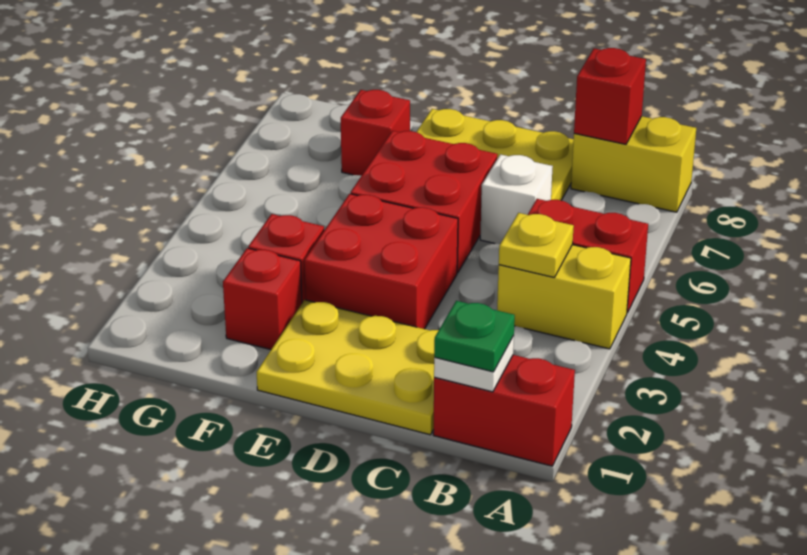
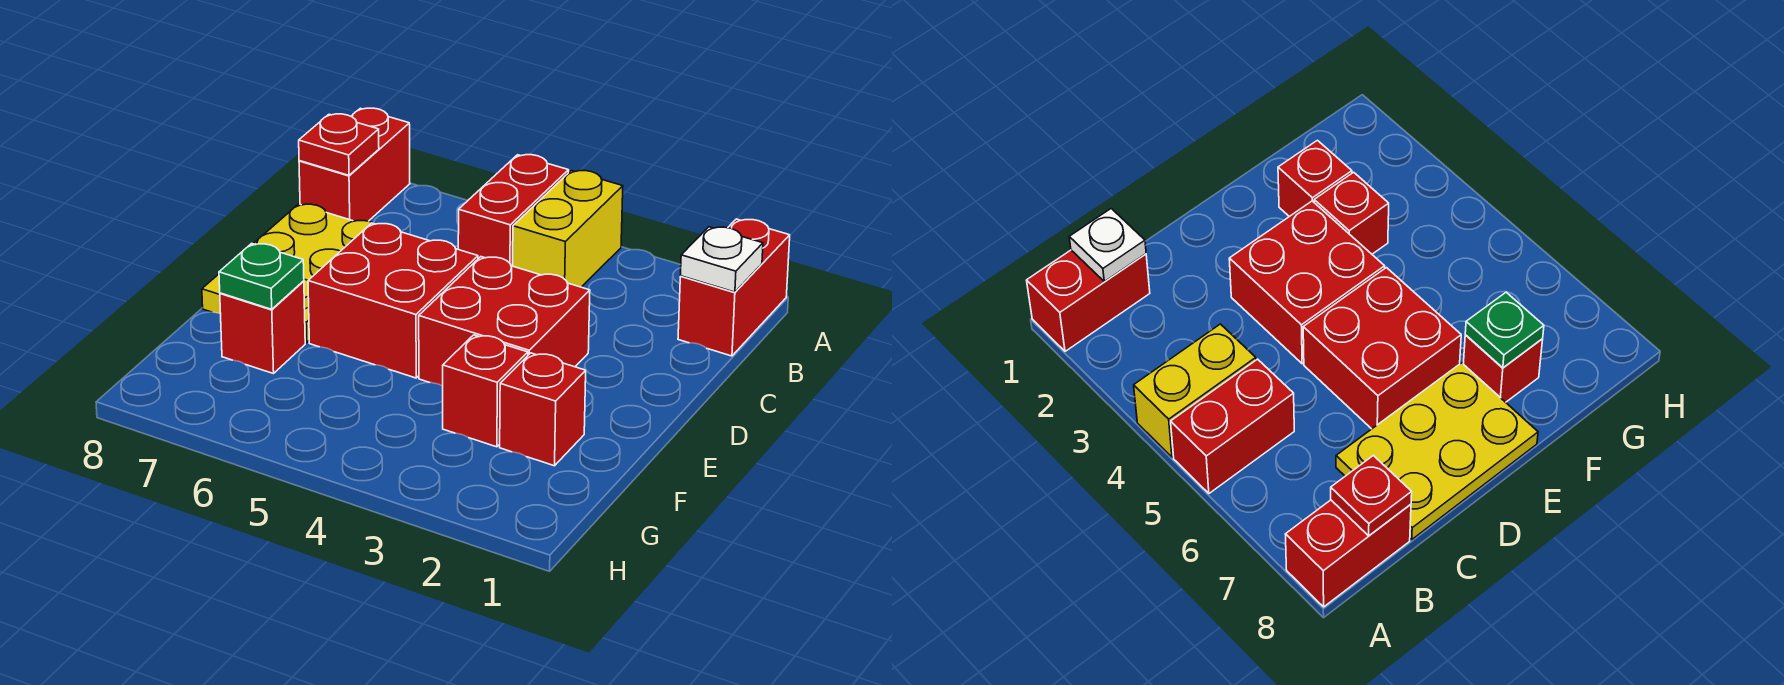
yellow 1x2 brick [571,116,696,212] -> red 1x2 brick [299,108,410,221]
green 1x1 plate [434,301,515,372] -> green 1x1 plate moved to [219,243,304,309]
yellow 1x1 plate [499,213,574,277] -> none
red 1x1 brick [574,48,646,144] -> red 1x1 plate [299,114,379,175]
yellow 2x3 plate [257,300,439,435] -> none
white 1x1 brick [480,154,553,244] -> none

